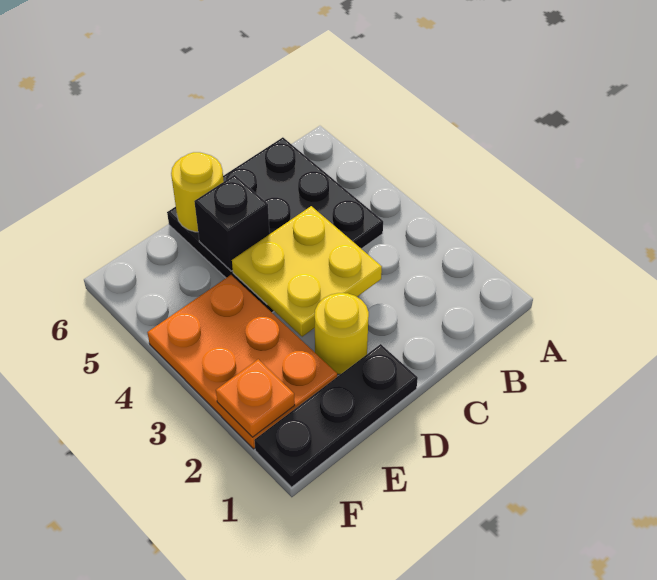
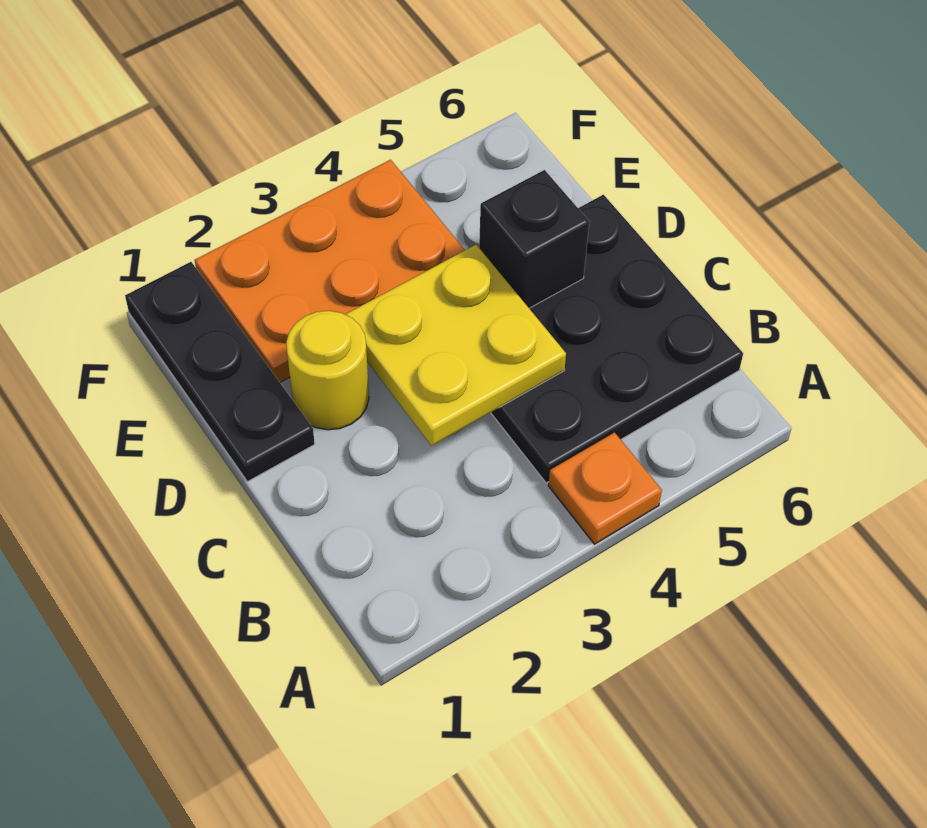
yellow 1x1 round brick [171,152,224,232] -> none
orange 1x1 plate [216,359,295,437] -> orange 1x1 plate moved to [548,433,662,544]

